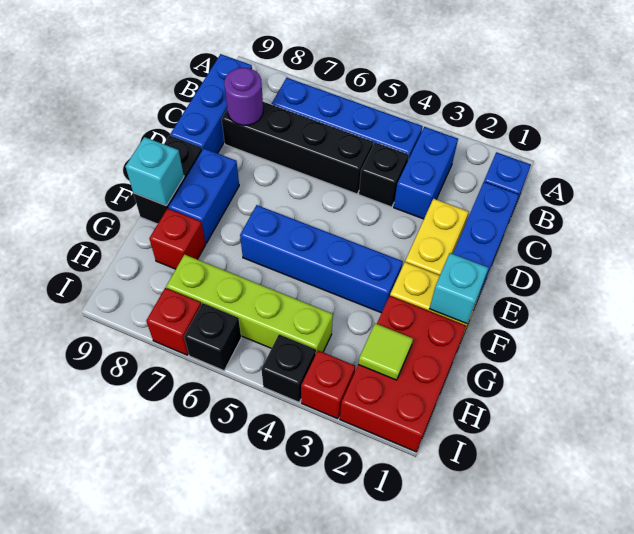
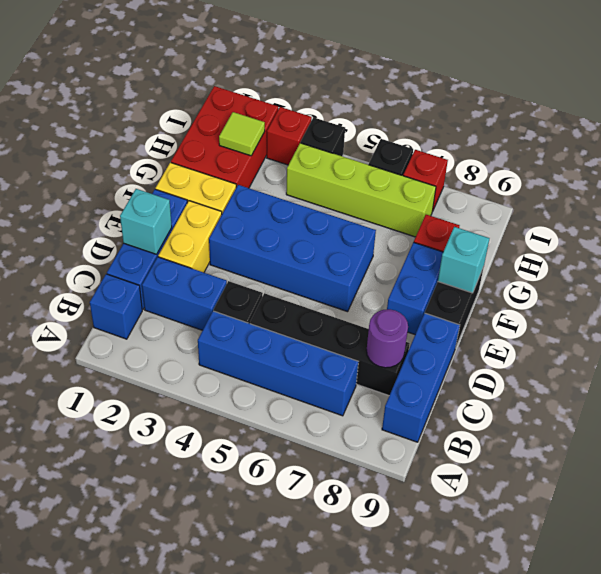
blue 1x2 brick [394,127,458,219] -> blue 1x2 brick turned to [142,257,227,330]
cyan 1x1 brick [430,253,488,324] -> cyan 1x1 brick moved to [120,189,172,254]
blue 1x4 brick [240,205,403,313] -> blue 2x4 brick [209,185,376,312]

